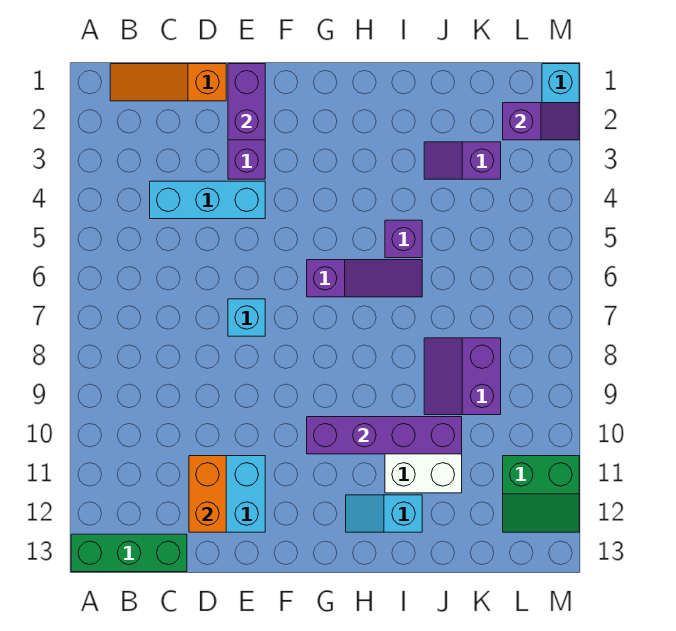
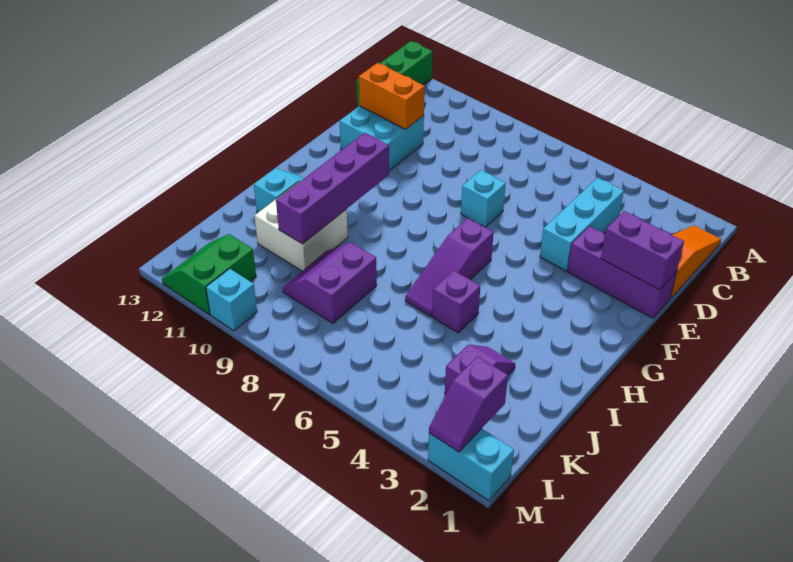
purple 2x2 slope [424,338,501,415] -> purple 2x2 slope turned to [283,242,377,323]
none -> cyan 1x1 brick [206,269,257,331]

